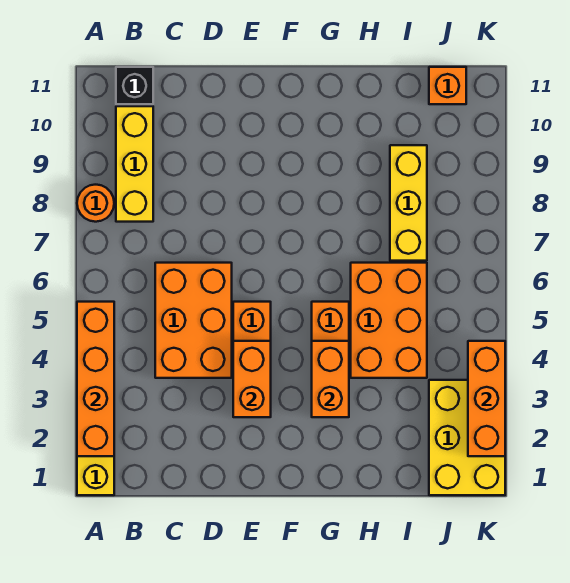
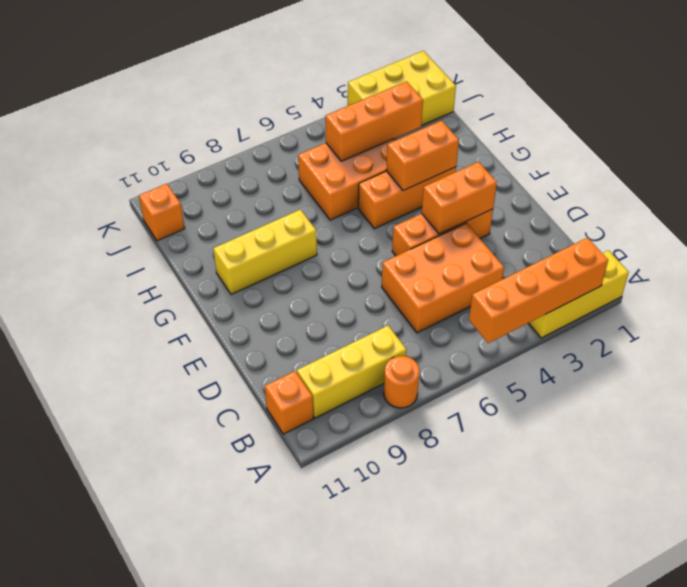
black 1x1 brick [116,67,153,104] -> orange 1x1 brick [265,371,313,434]
yellow 1x3 brick [390,145,427,261] -> yellow 1x3 brick moved to [213,209,317,294]
orange 1x3 brick [468,341,505,456] -> orange 1x3 brick moved to [325,81,423,161]

